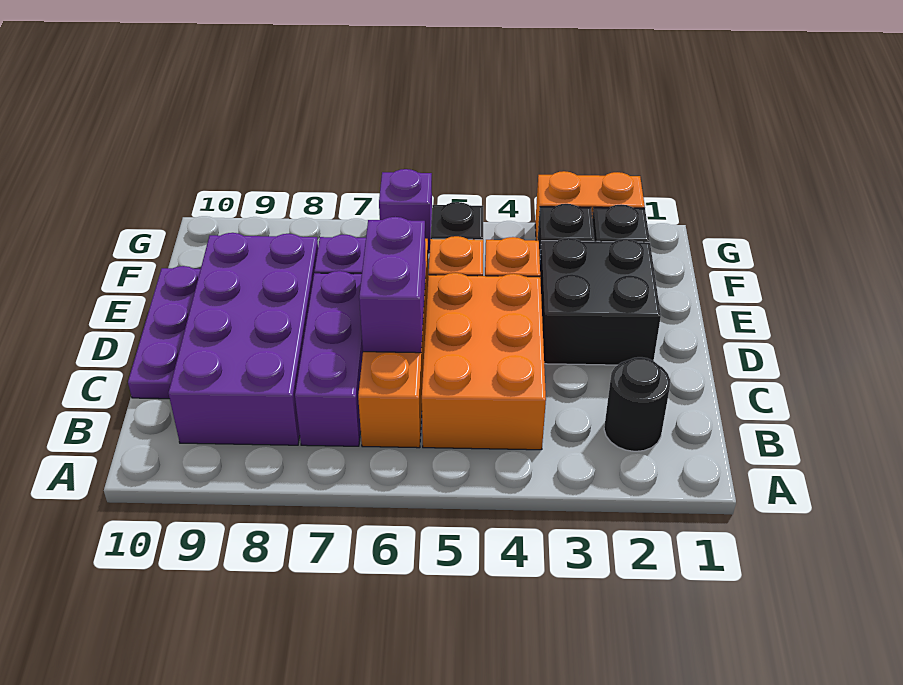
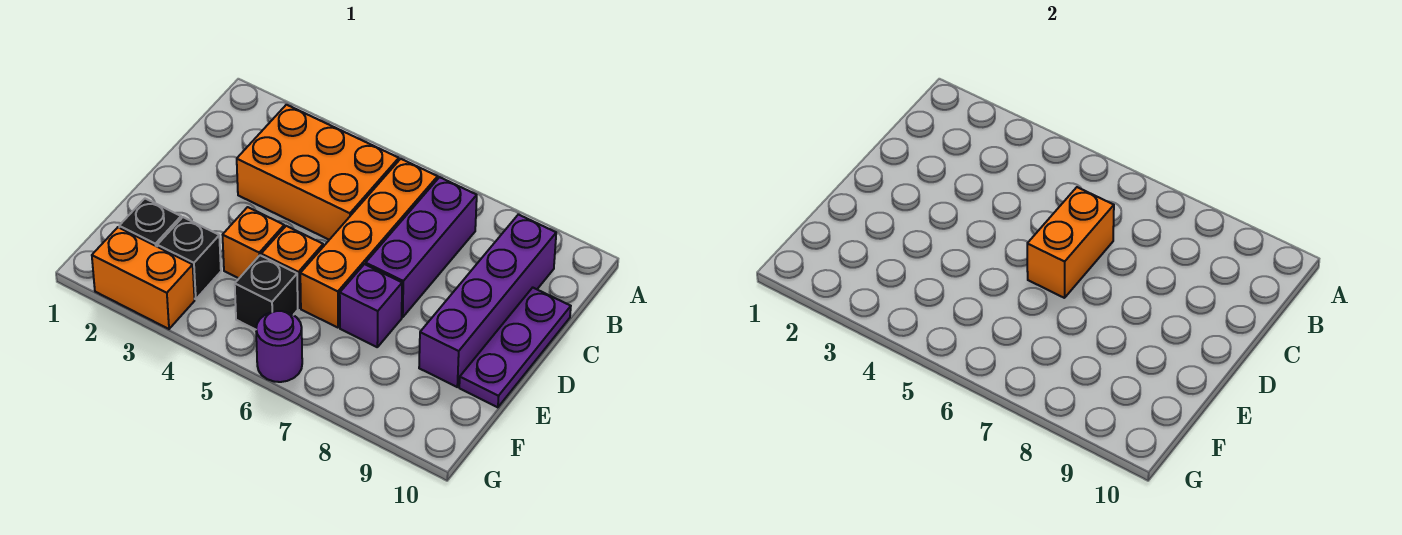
black 1x1 round brick [604,357,670,451] -> none
orange 2x3 brick [422,273,546,450] -> orange 2x3 brick turned to [237,105,399,240]
purple 2x4 brick [168,233,318,445] -> purple 1x4 brick [419,214,556,387]
purple 1x2 brick [359,217,426,353] -> orange 1x2 brick [1027,187,1114,298]
black 2x2 brick [540,238,661,365] -> none
purple 1x1 brick [379,169,432,252] -> purple 1x1 round brick [256,311,302,382]

